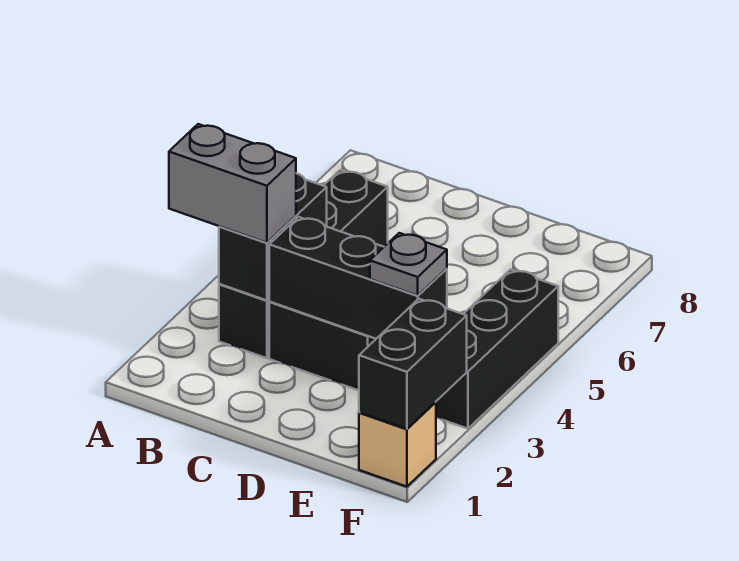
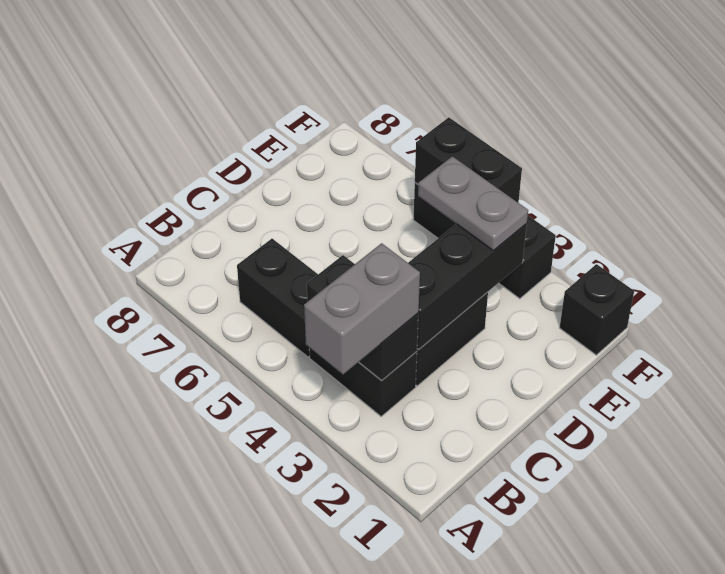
grey 1x1 plate [370,233,447,296] -> grey 1x2 plate [418,156,528,251]
tan 1x1 brick [359,402,436,487] -> black 1x1 brick [560,264,634,355]
black 1x2 brick [359,299,467,429] -> black 1x2 brick moved to [415,117,522,203]

